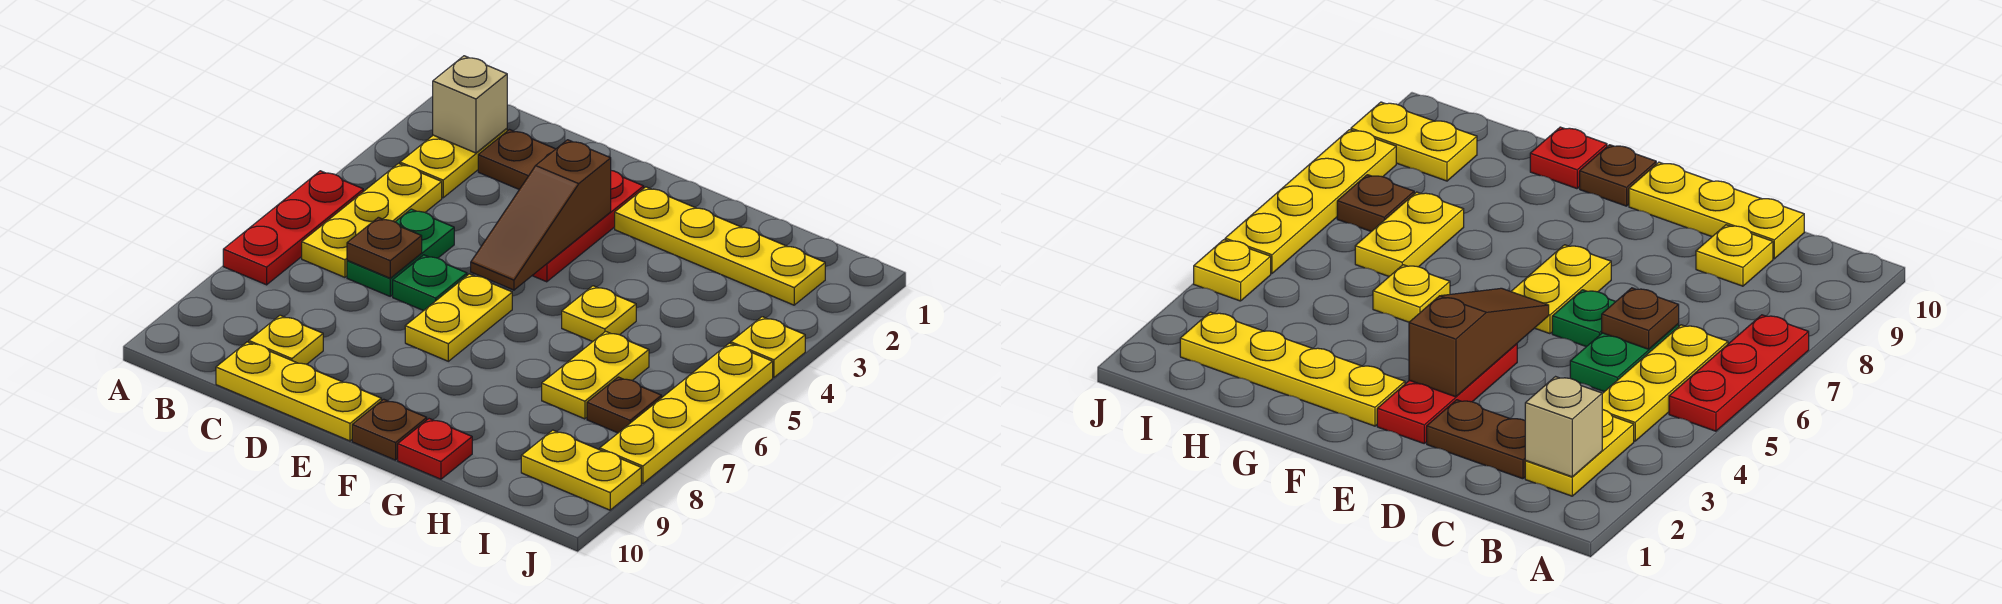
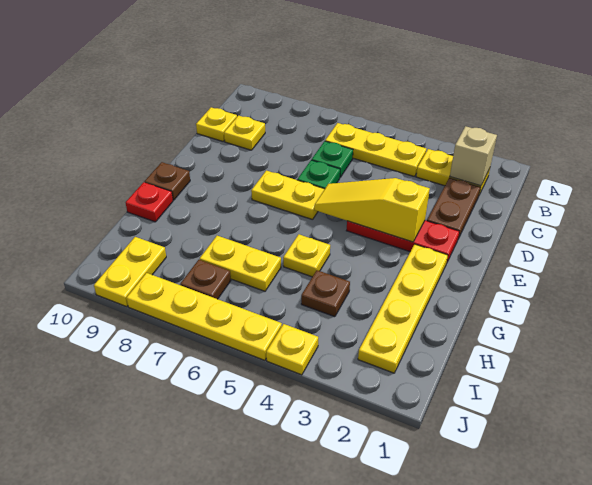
red 1x3 plate [223,171,363,285] -> none
green 1x2 plate [347,209,454,296] -> green 1x1 plate [312,141,353,177]
brown 1x1 plate [347,217,422,278] -> brown 1x1 plate moved to [301,270,350,317]
yellow 1x3 plate [216,342,381,441] -> yellow 1x1 plate [196,107,237,141]
brown 1x3 slope [471,140,611,290] -> yellow 1x3 slope [314,178,430,242]

